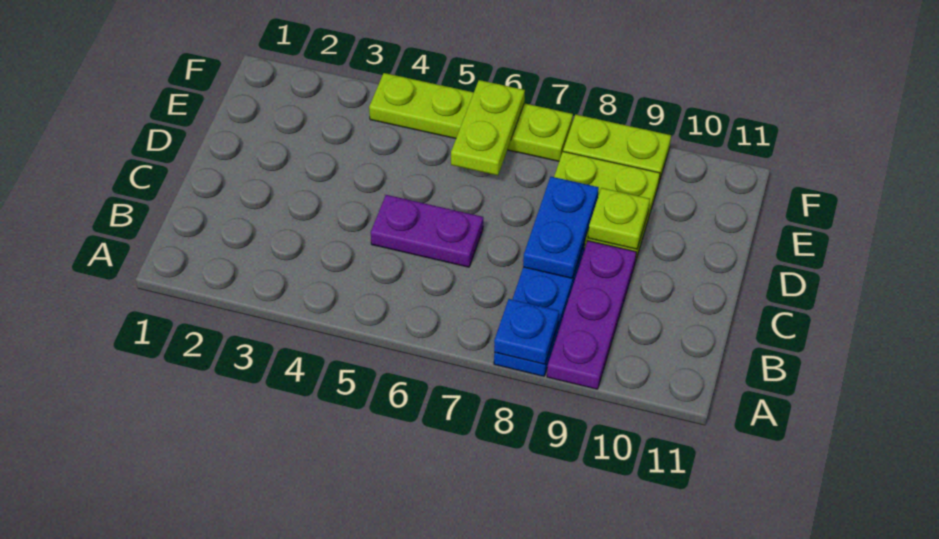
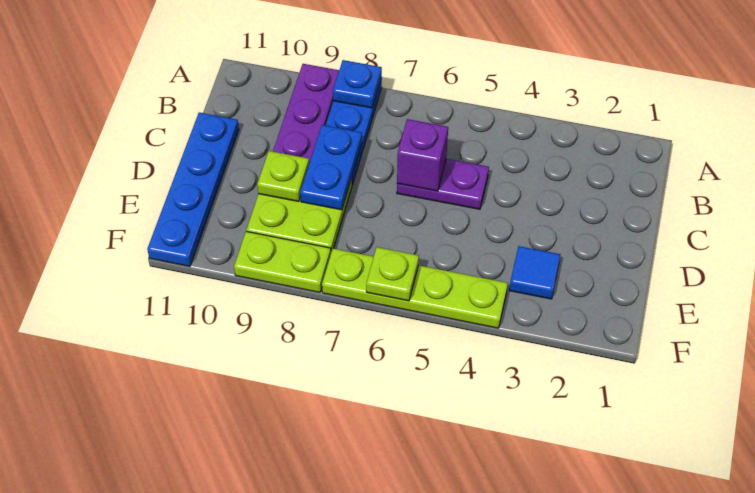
none -> purple 1x1 brick [397,119,448,191]
none -> blue 1x4 plate [147,113,239,267]
none -> blue 1x1 tile [509,246,560,299]
lime 1x2 plate [451,80,525,175] -> lime 1x1 plate [366,247,419,301]

